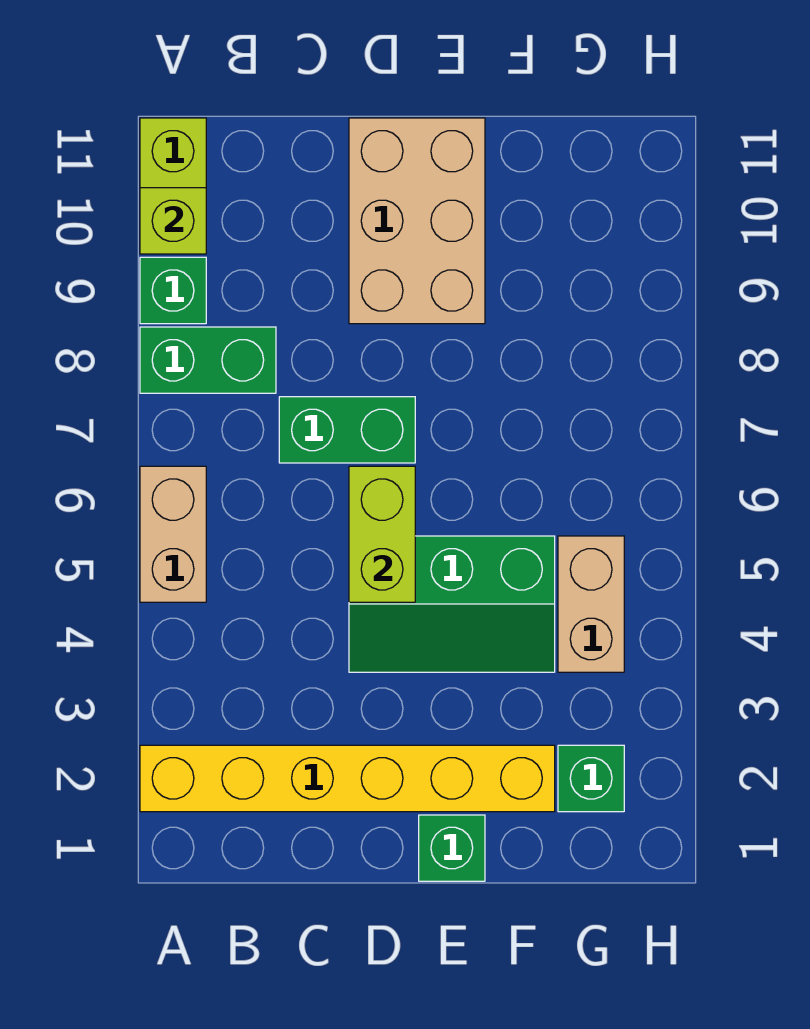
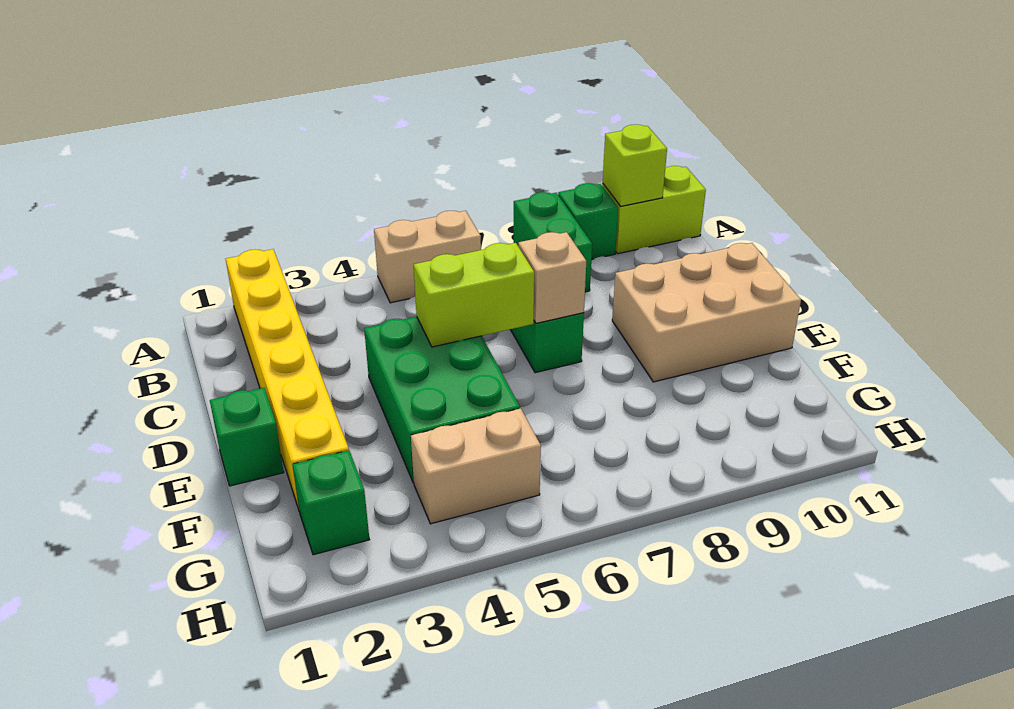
green 2x3 slope [349,536,555,672] -> green 2x3 brick [364,317,520,483]
none -> tan 1x1 brick [518,232,586,323]

